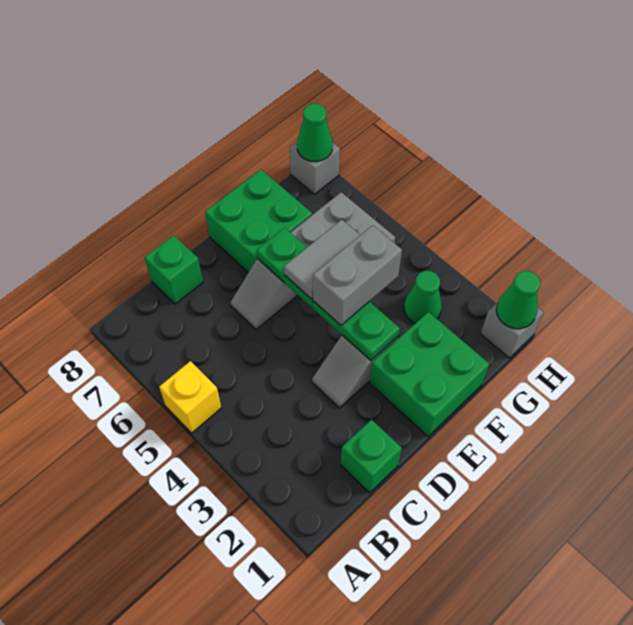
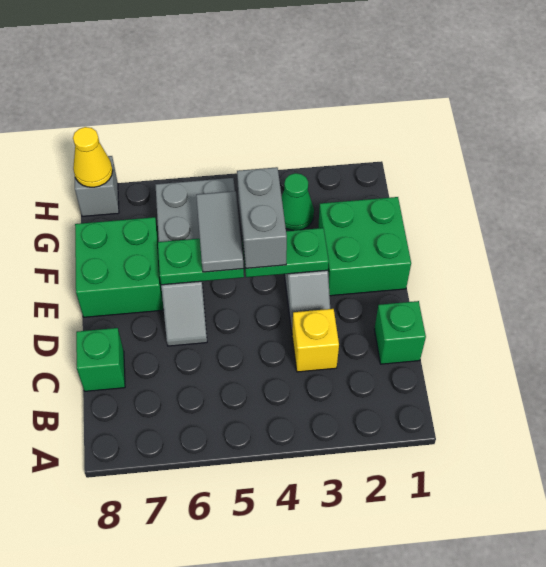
yellow 1x1 brick [159,361,221,433] -> yellow 1x1 brick moved to [292,309,339,372]
grey 1x1 brick [481,303,543,358] -> none
green 1x1 cone [496,271,540,329] -> none
green 1x1 cone [297,104,333,162] -> yellow 1x1 cone [73,127,113,187]

